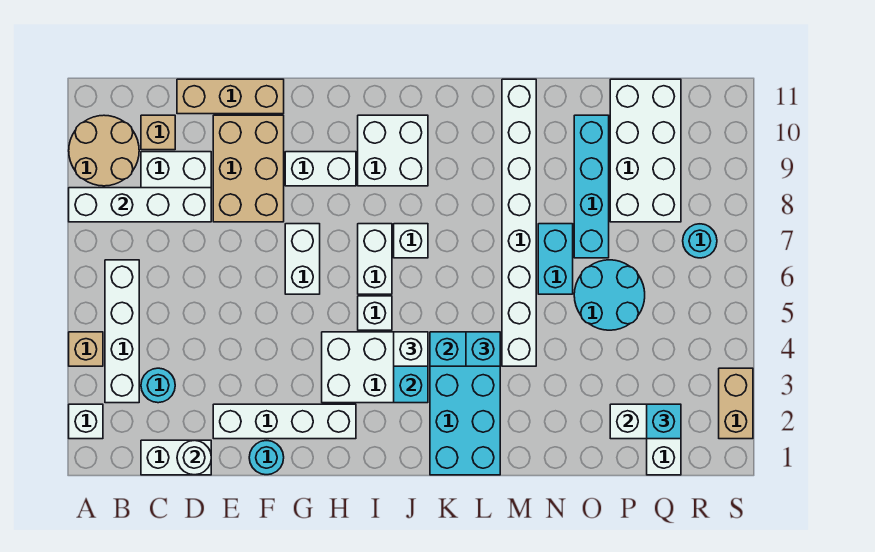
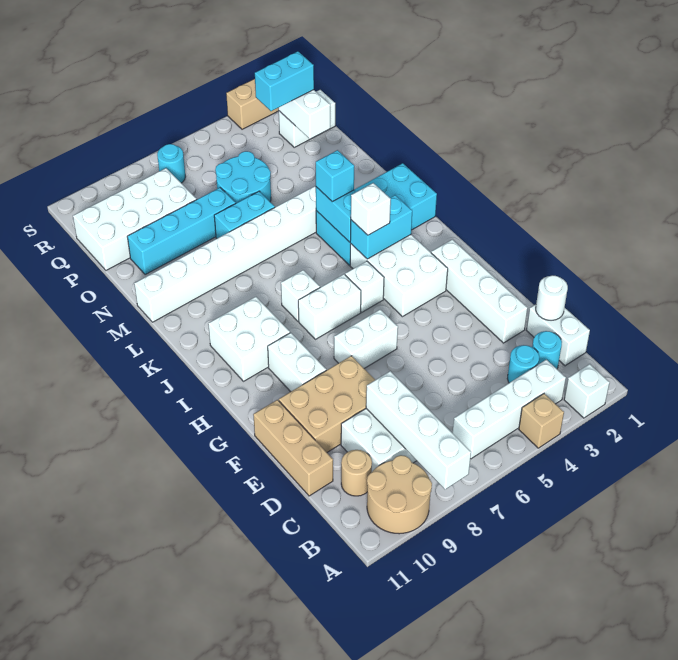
tan 1x1 brick [141,115,175,150] -> tan 1x1 round brick [341,450,372,496]
cyan 1x1 round brick [249,441,284,475] -> cyan 1x1 round brick moved to [532,331,562,369]
cyan 1x1 brick [647,404,681,439] -> cyan 1x2 brick [255,51,314,111]

